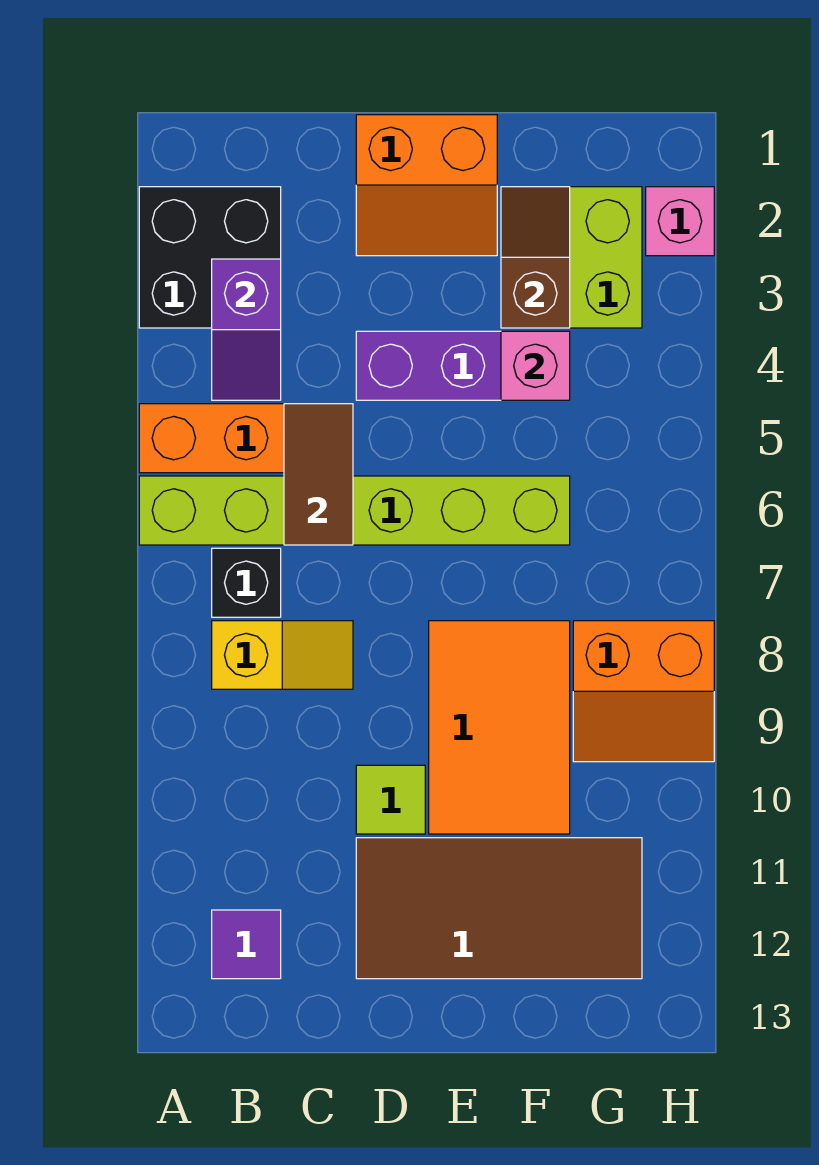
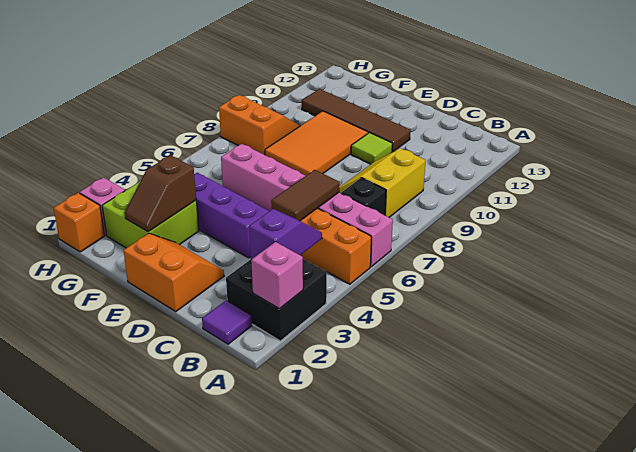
lime 1x6 brick [139,476,570,545] -> pink 1x6 brick [221,144,393,267]
yellow 1x2 slope [212,621,353,689] -> yellow 2x2 slope [339,148,426,217]
purple 1x1 tile [212,910,281,979] -> purple 1x1 tile moved to [202,300,252,344]
brown 2x4 tile [356,838,642,979] -> brown 1x4 tile [302,89,411,152]
pink 1x1 brick [501,331,570,400] -> pink 1x1 brick moved to [251,242,303,309]
none -> orange 1x1 brick [54,193,104,252]

